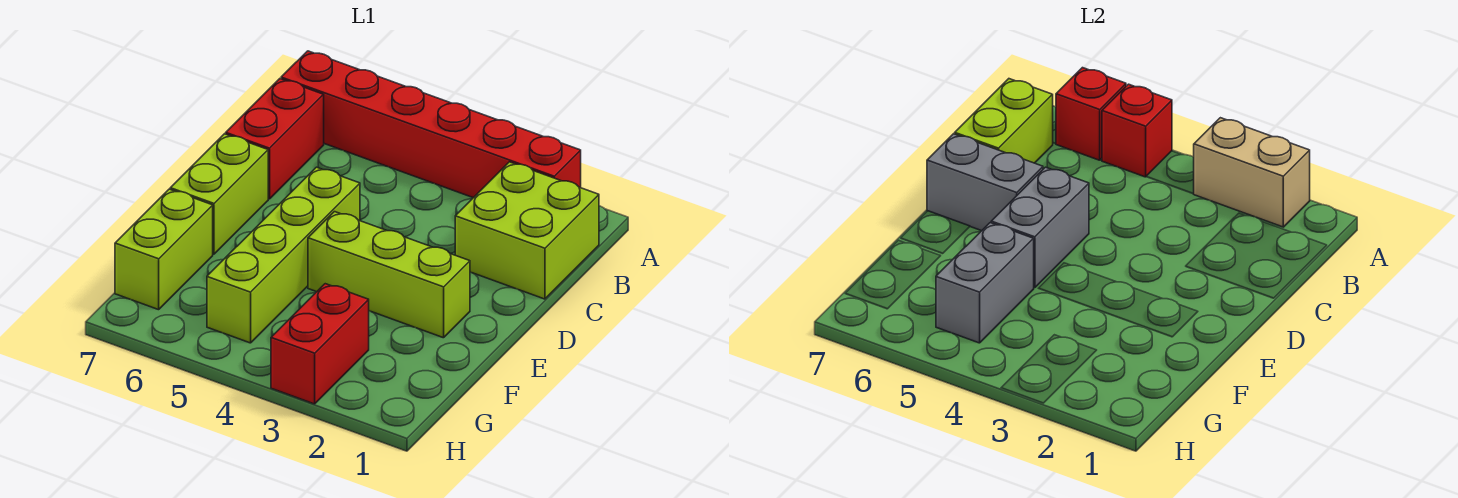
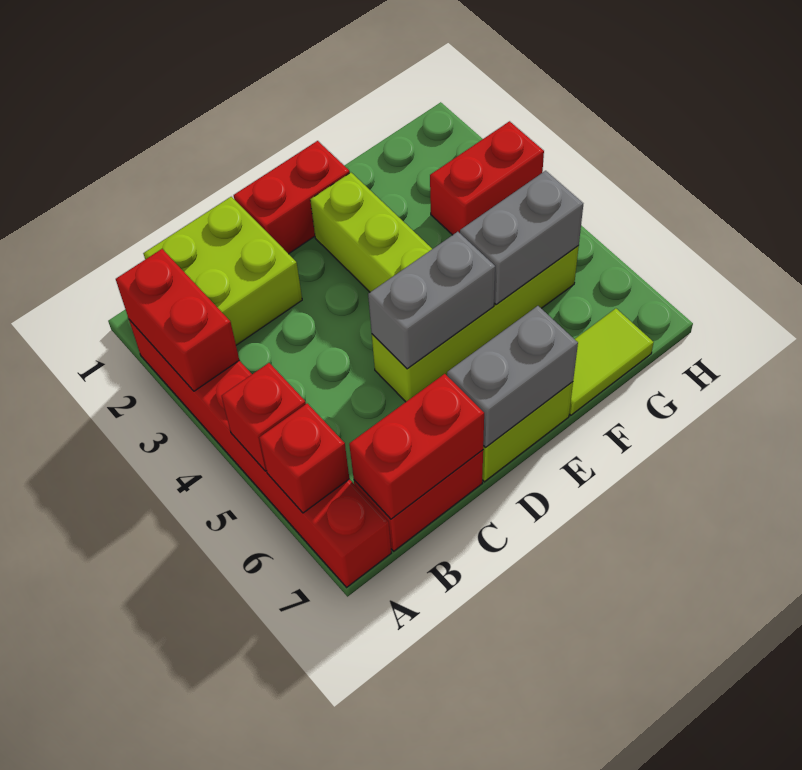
tan 1x2 brick [1194,118,1310,227] -> red 1x2 brick [116,249,239,391]
lime 1x2 brick [955,79,1053,163] -> red 1x2 brick [349,374,484,519]
none -> red 1x2 brick [234,141,350,254]
grey 1x2 brick [927,134,1043,231] -> grey 1x2 brick turned to [447,306,578,448]
lime 1x2 brick [115,189,213,310] -> lime 1x2 tile [569,309,654,415]

